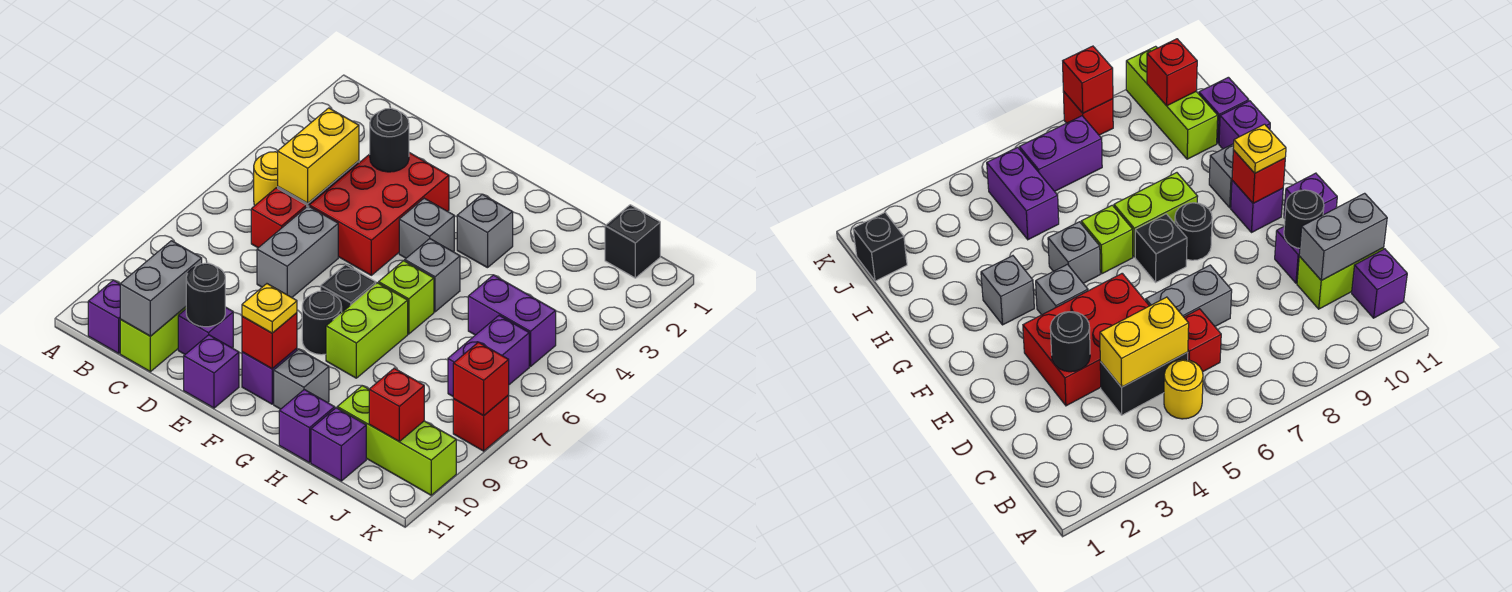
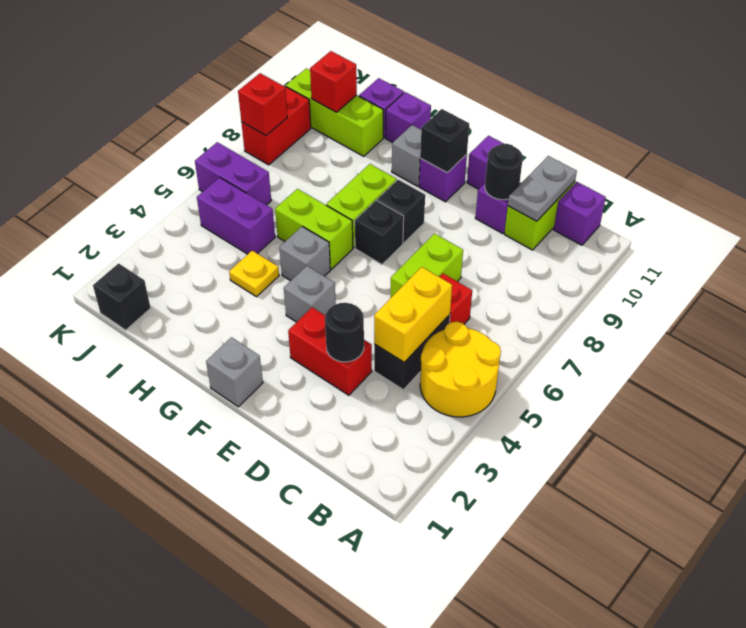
yellow 1x1 round brick [254,152,278,205] -> yellow 2x2 round brick [420,322,501,417]
grey 1x2 brick [120,241,202,336] -> grey 1x2 plate [508,156,577,221]
red 2x3 brick [309,153,449,275] -> red 1x2 brick [288,308,372,395]
grey 1x2 brick [257,206,338,297] -> lime 1x2 brick [390,233,463,298]
black 1x1 round brick [302,291,342,355] -> black 1x1 brick [377,180,425,243]
red 1x1 brick [242,313,297,369] -> black 1x1 brick [420,109,469,173]
yellow 1x1 plate [242,284,297,333] -> yellow 1x1 plate moved to [229,251,279,297]
grey 1x1 brick [457,194,513,268] -> grey 1x1 brick moved to [206,337,263,407]
lime 1x1 brick [379,261,434,334] -> lime 1x2 brick [275,189,353,269]
purple 1x2 brick [448,316,529,396] -> purple 1x2 brick turned to [195,142,271,205]
red 1x1 brick [453,395,509,451] -> red 1x2 brick [241,86,311,165]

